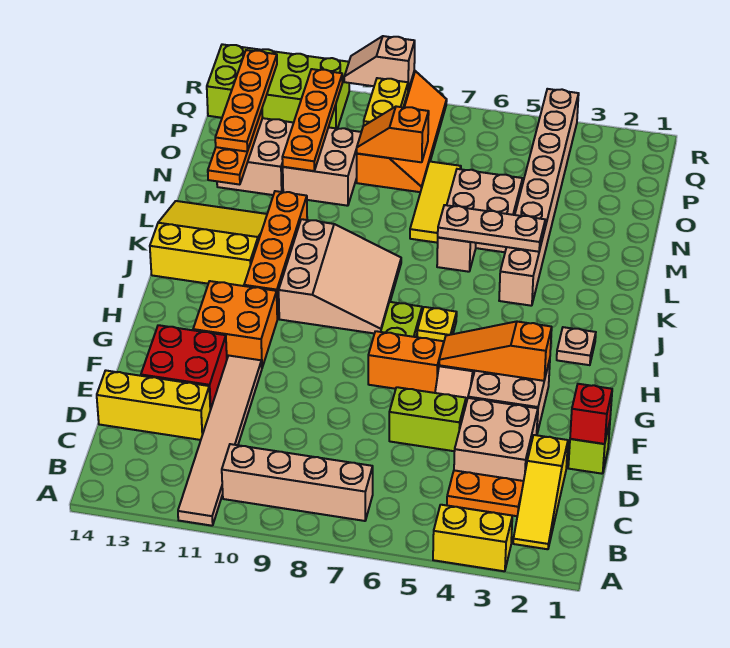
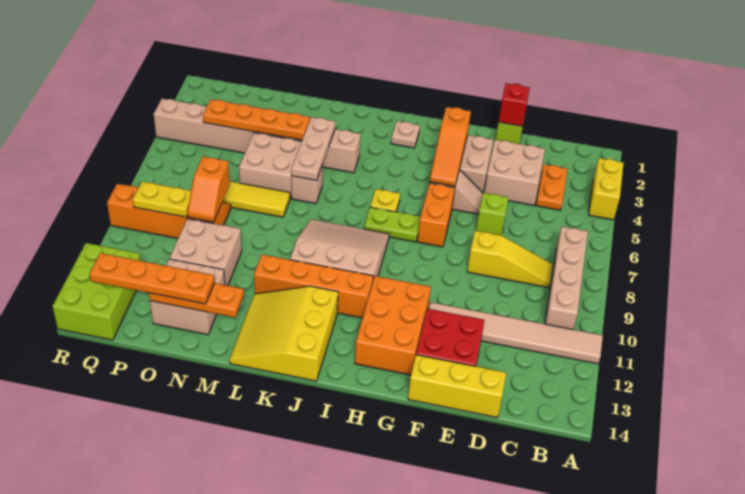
yellow 1x3 slope [513,435,568,549] -> yellow 1x3 slope moved to [467,231,553,288]
yellow 1x3 brick [97,370,210,440] -> yellow 1x3 brick turned to [408,355,506,418]
lime 1x2 brick [389,387,466,451] -> lime 1x1 brick [476,193,509,235]
orange 2x2 brick [193,281,277,367] -> orange 2x3 brick [355,276,431,375]
orange 1x4 plate [282,69,342,171] -> orange 1x4 plate moved to [203,99,310,140]
lime 2x4 brick [207,44,349,129] -> lime 2x3 brick [52,243,141,340]
tan 1x2 slope [344,36,415,90] -> none

